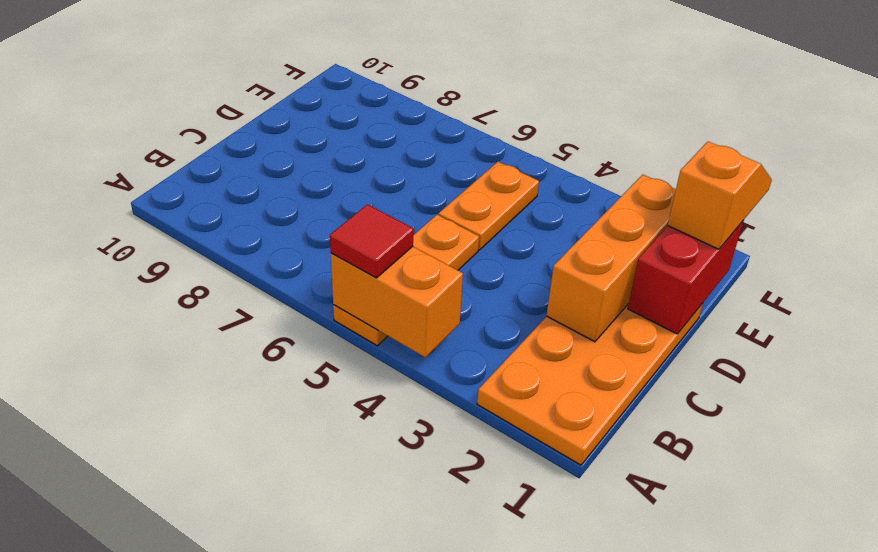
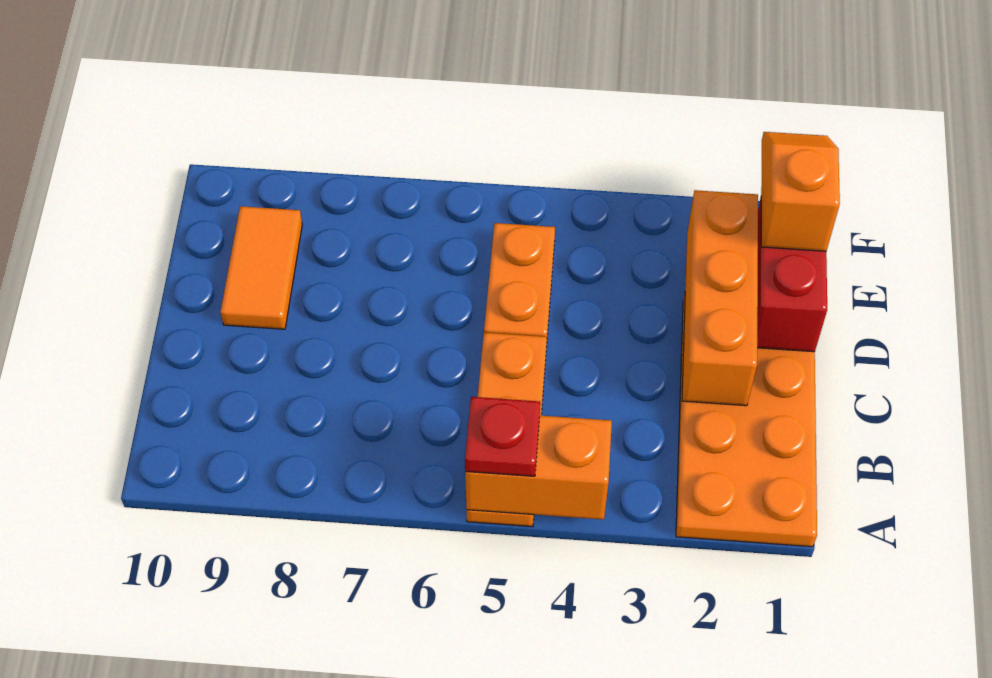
red 1x1 tile [330,204,413,278] -> red 1x1 plate [465,397,540,476]
none -> orange 1x2 tile [220,206,302,329]

